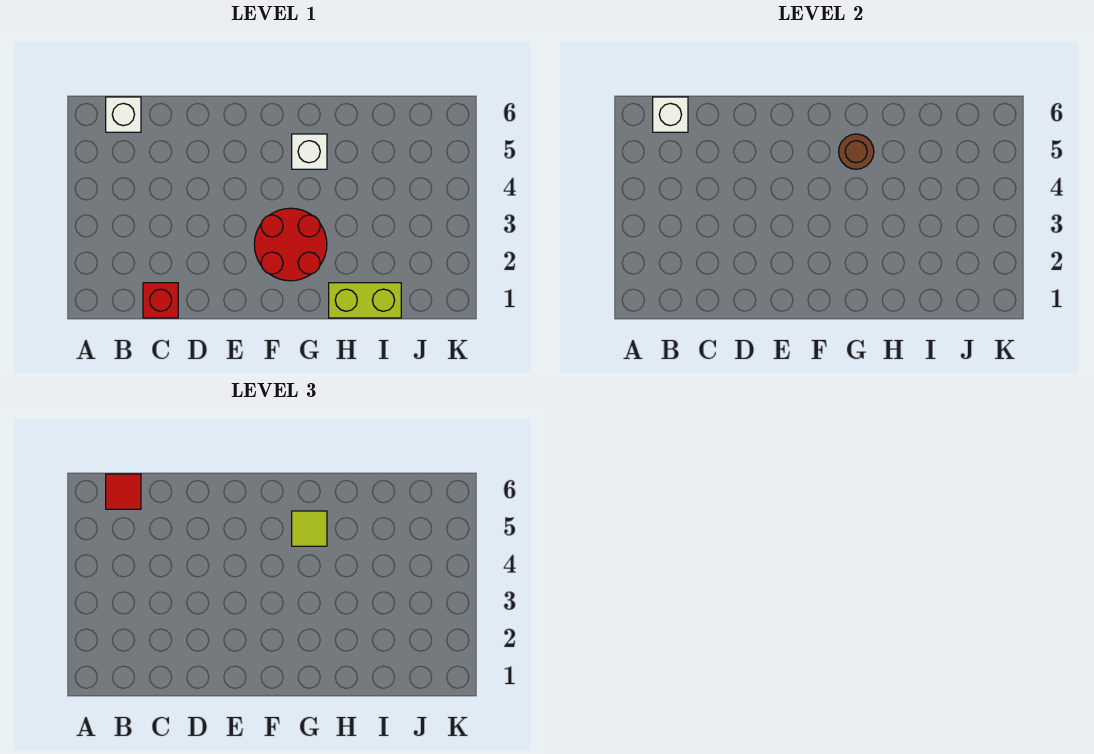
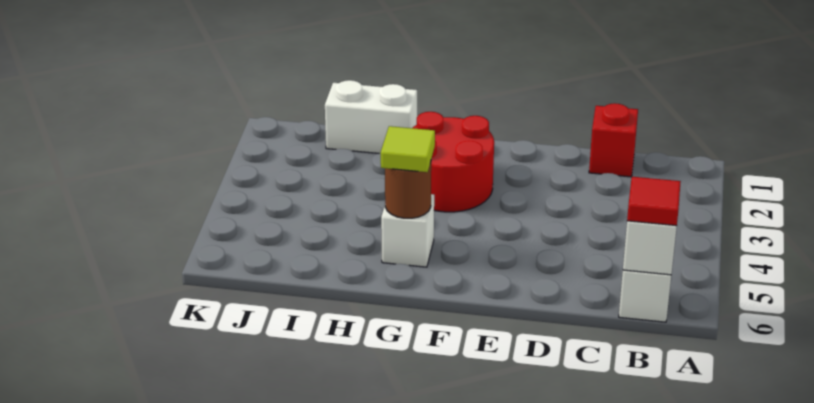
lime 1x2 brick [329,283,401,318] -> white 1x2 brick [325,80,417,154]

